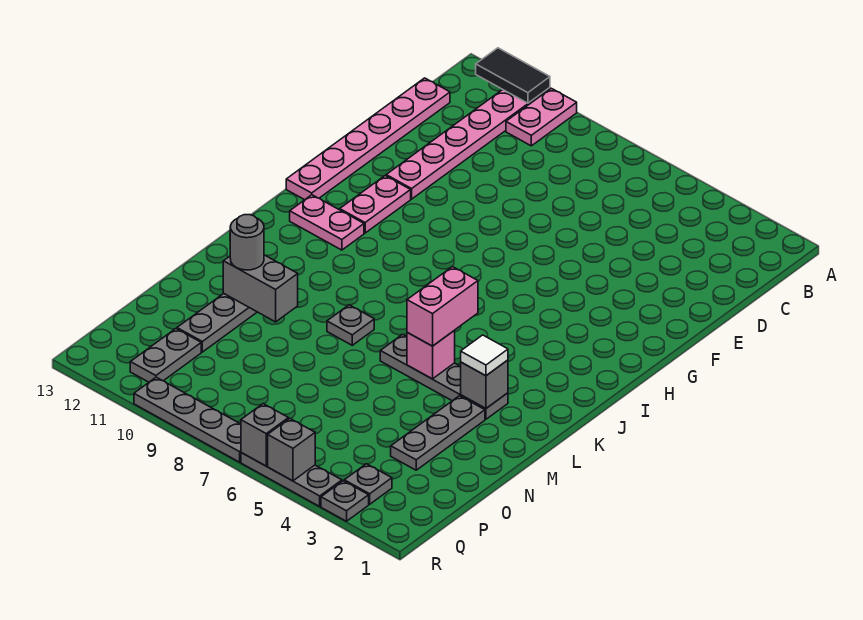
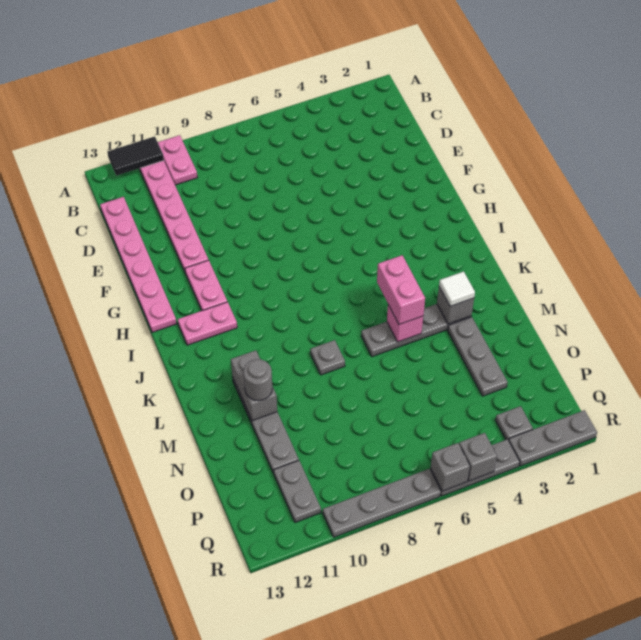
grey 1x2 brick [223,255,298,322] -> grey 1x2 brick turned to [231,350,277,421]
grey 1x1 plate [321,481,369,521] -> grey 1x3 plate [509,410,597,466]

